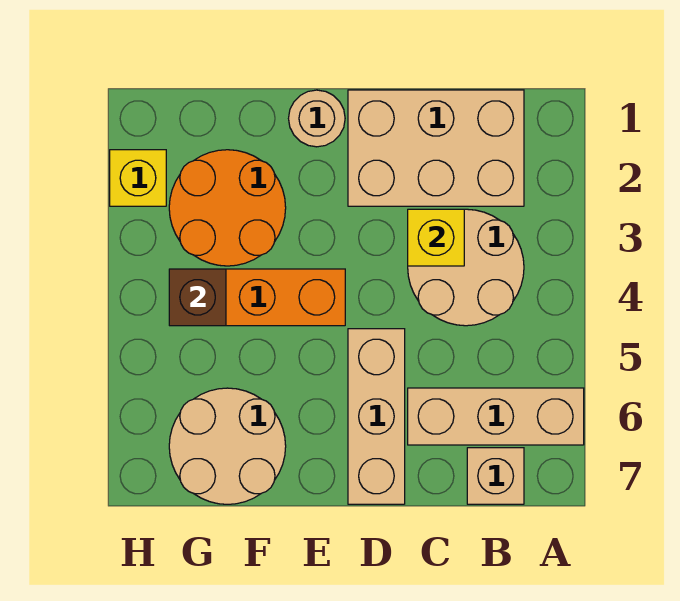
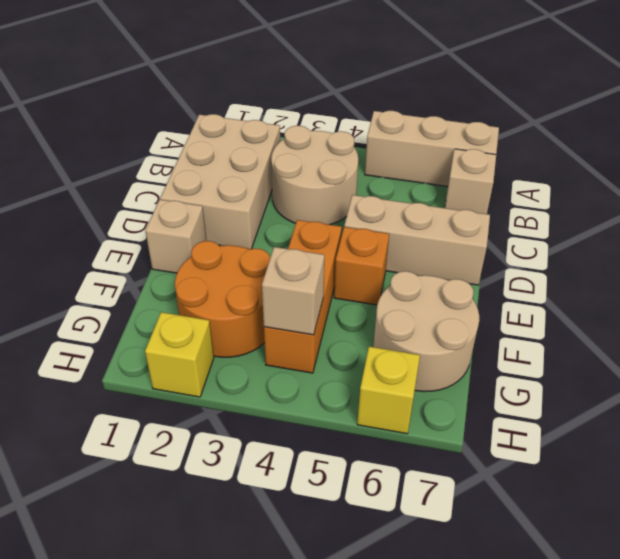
tan 1x3 brick [408,388,584,445] -> tan 1x3 brick turned to [365,111,499,187]
yellow 1x1 brick [408,209,464,266] -> yellow 1x1 brick moved to [357,347,420,434]
tan 1x1 round brick [289,90,345,147] -> tan 1x1 brick [145,200,206,273]
none -> orange 1x1 brick [334,227,389,305]
brown 1x1 brick [169,269,226,326] -> tan 1x1 brick [262,247,324,335]

